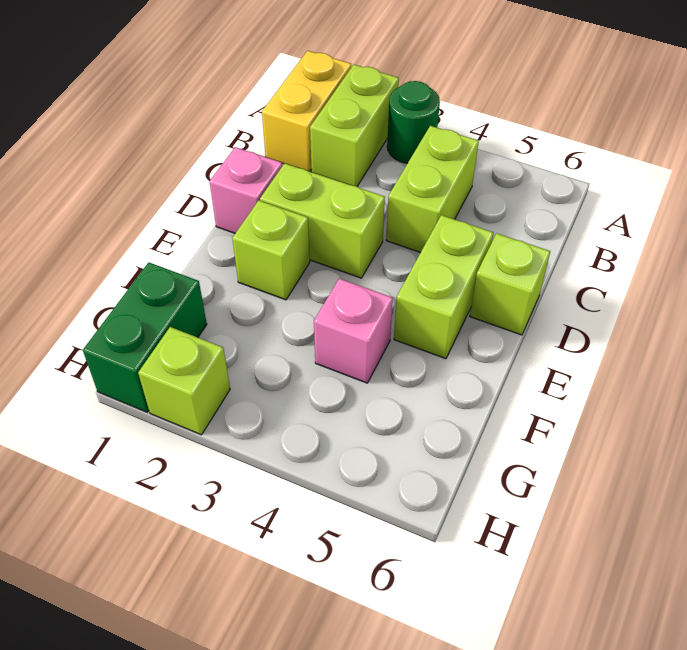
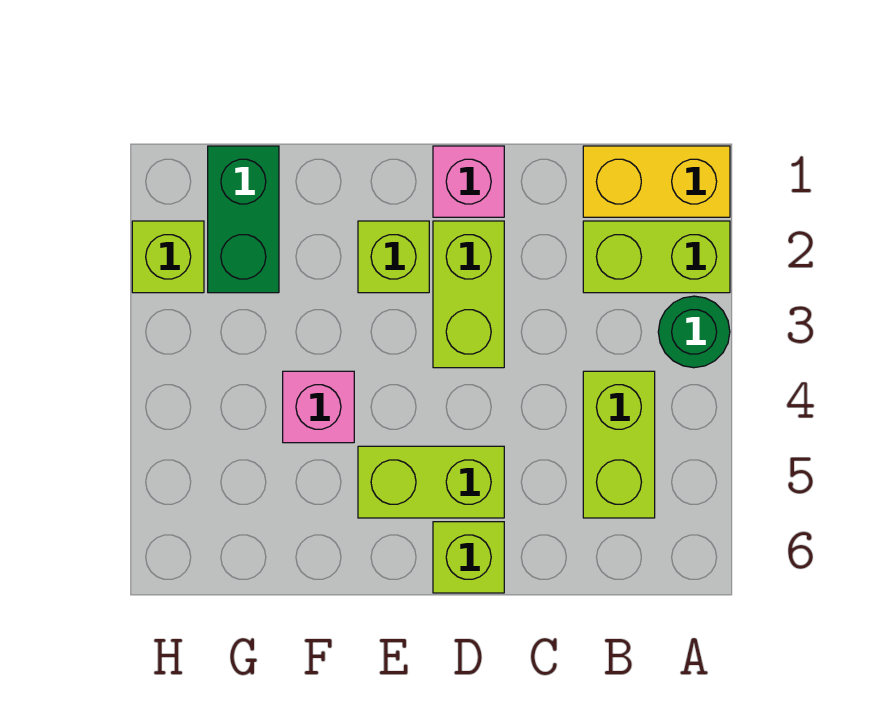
lime 1x2 brick [386,126,479,253] -> lime 1x2 brick turned to [583,371,655,518]
green 1x2 brick [83,262,207,412] -> green 1x2 brick turned to [208,146,279,293]

